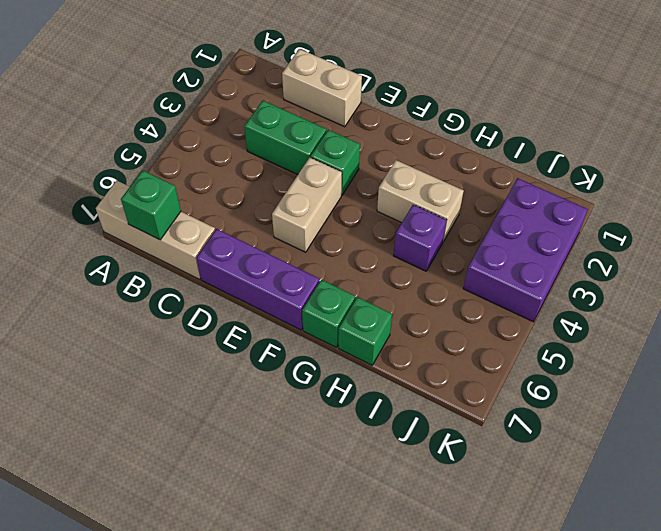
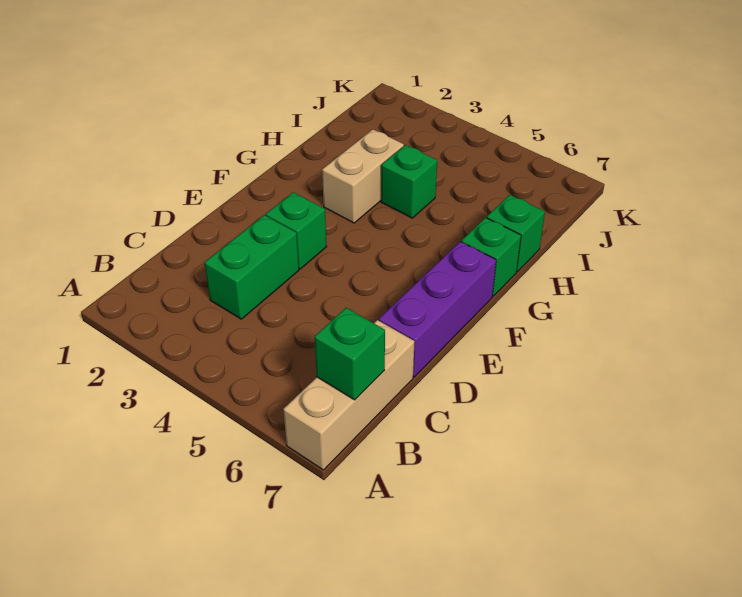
tan 1x2 brick [282,49,362,127] -> none
tan 1x2 brick [272,158,342,252] -> none
purple 1x1 brick [394,205,447,271] -> green 1x1 brick [381,145,437,218]
purple 2x3 brick [463,178,588,322] -> none

